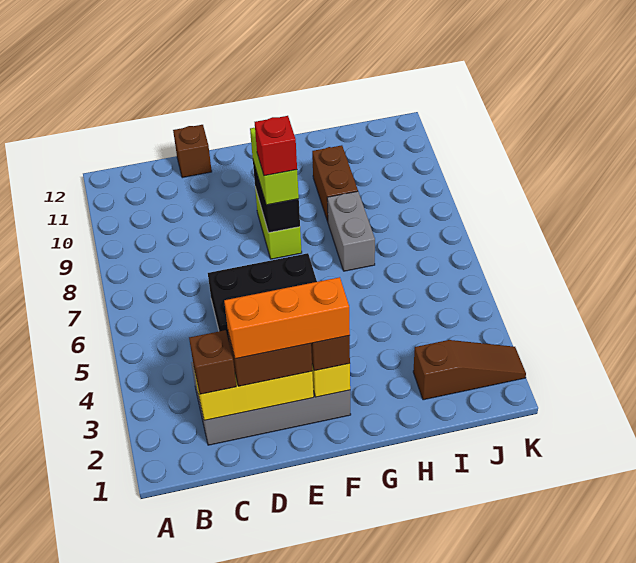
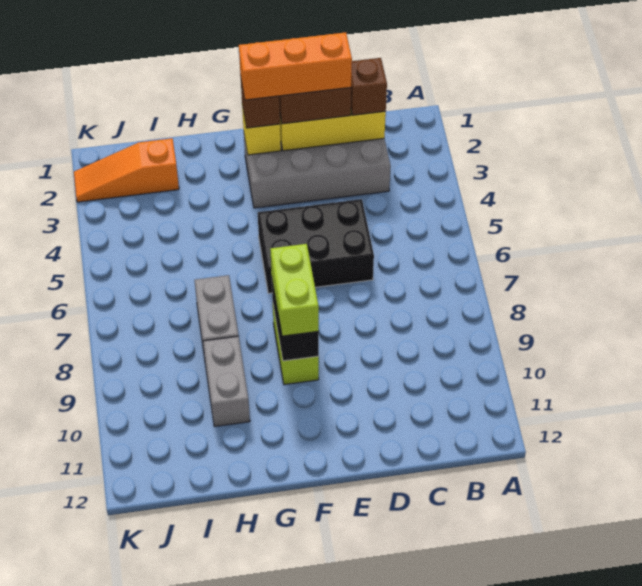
brown 1x1 brick [173,125,212,178] -> none
red 1x1 brick [255,116,297,176] -> none
brown 1x2 brick [312,145,358,221] -> grey 1x2 brick [203,336,250,427]
brown 1x3 slope [413,340,526,400] -> orange 1x3 slope [74,138,179,202]

